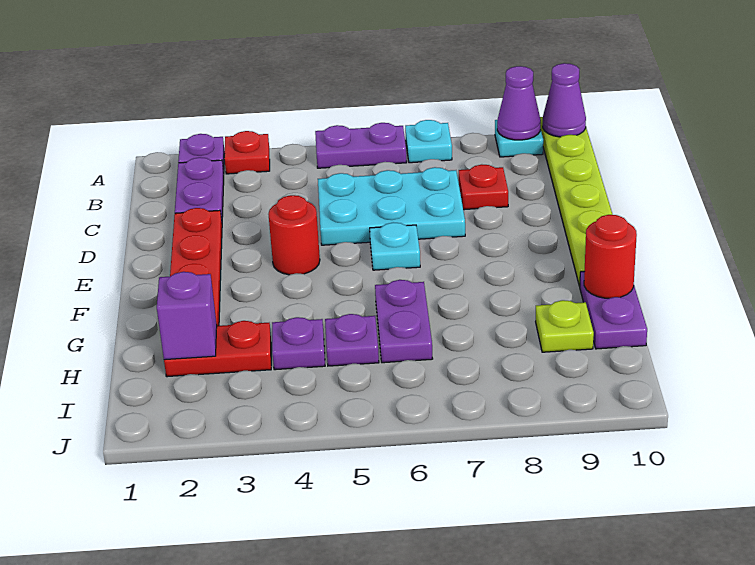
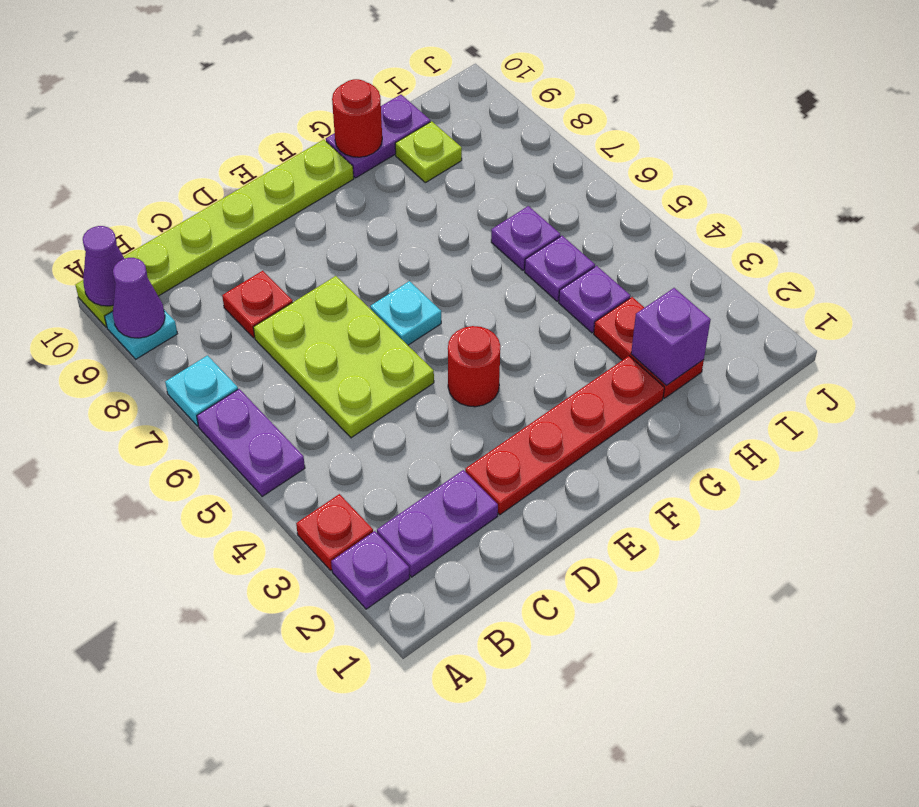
cyan 2x3 plate [318,167,465,245] -> lime 2x3 plate [253,276,434,438]
purple 1x2 plate [375,280,433,363] -> purple 1x1 plate [491,206,560,270]

